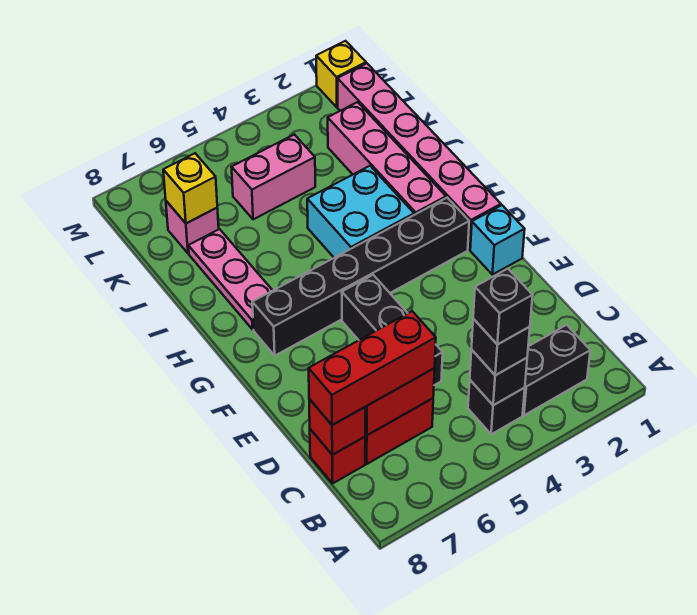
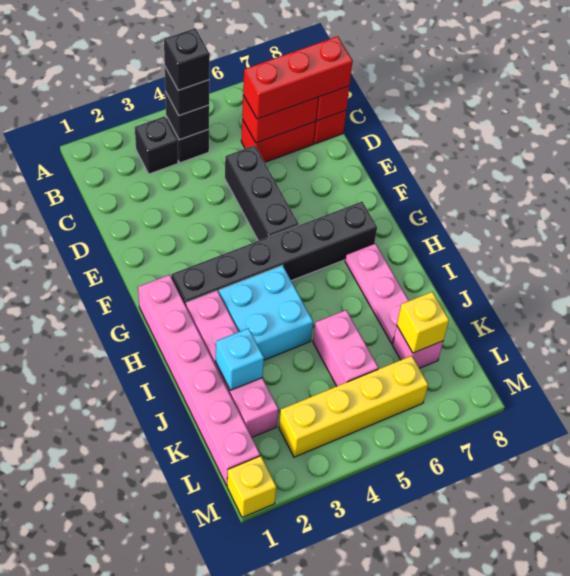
black 1x2 brick [523,325,590,415] -> black 1x1 brick [135,116,178,174]
cyan 1x1 brick [470,205,525,275] -> cyan 1x1 brick moved to [216,328,264,390]
pink 1x2 brick [232,135,315,219] -> pink 1x2 brick turned to [313,310,378,386]
none -> yellow 1x4 brick [279,356,428,457]

